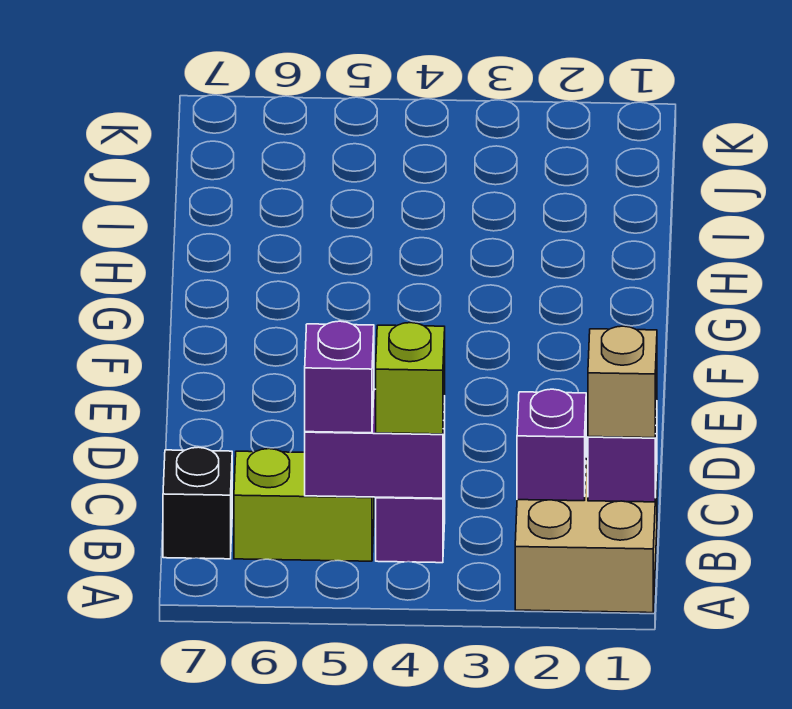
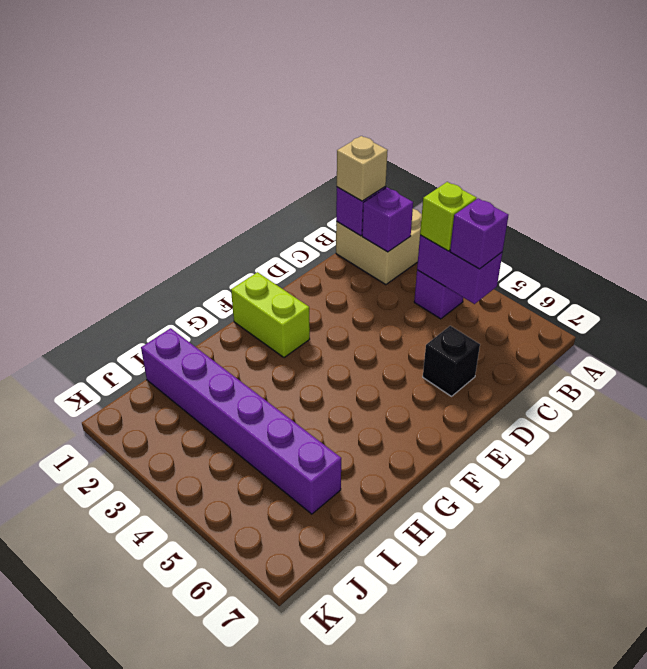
lime 1x2 brick [234,449,374,561] -> lime 1x2 brick moved to [231,272,310,358]
black 1x1 brick [163,447,232,559] -> black 1x1 brick moved to [423,326,480,396]
none -> purple 1x6 brick [141,328,341,514]

